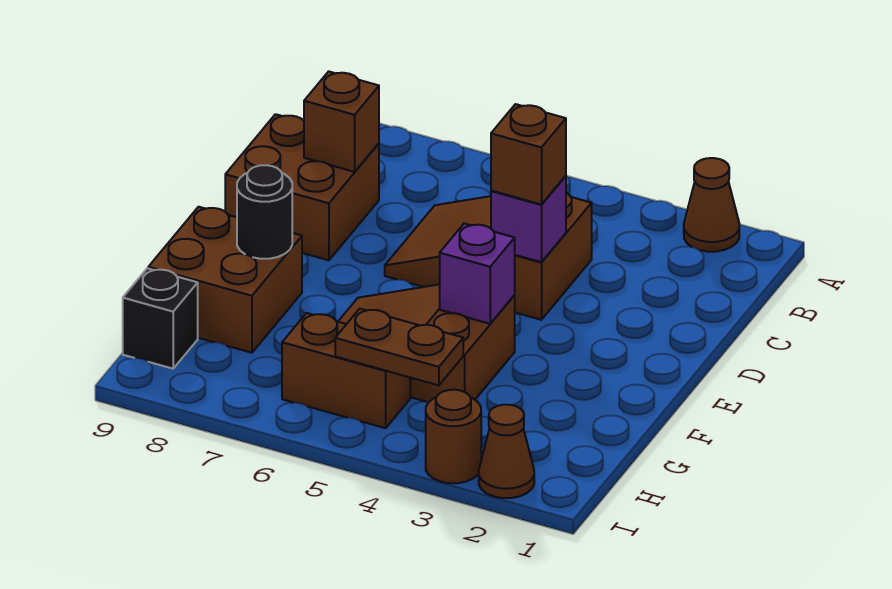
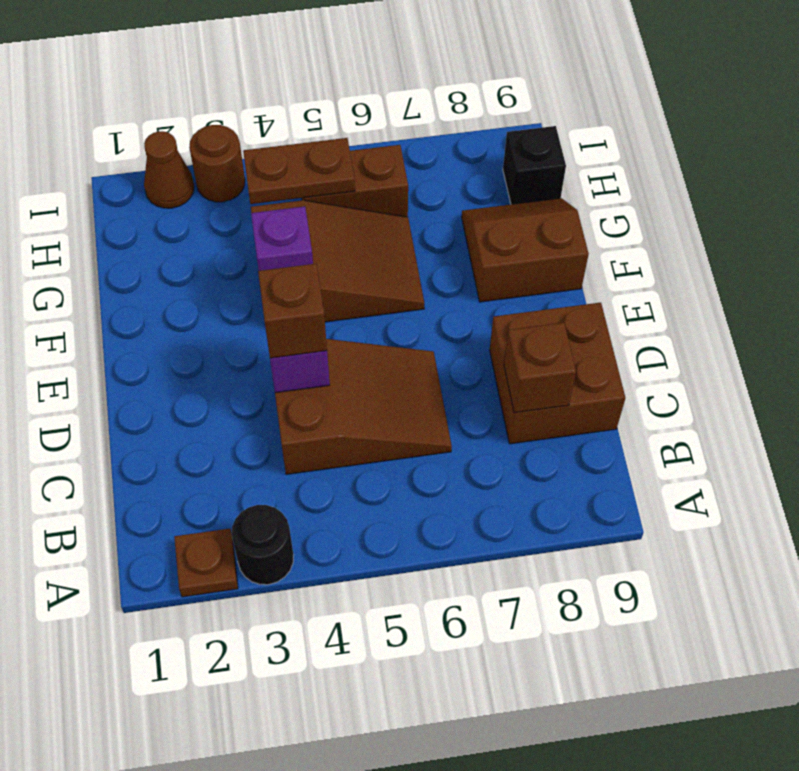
brown 1x1 cone [684,158,739,252] -> brown 1x1 plate [174,529,238,597]
brown 2x2 brick [148,207,302,353] -> brown 2x2 slope [462,198,589,302]
black 1x1 round brick [237,165,292,259] -> black 1x1 round brick moved to [232,505,293,585]

